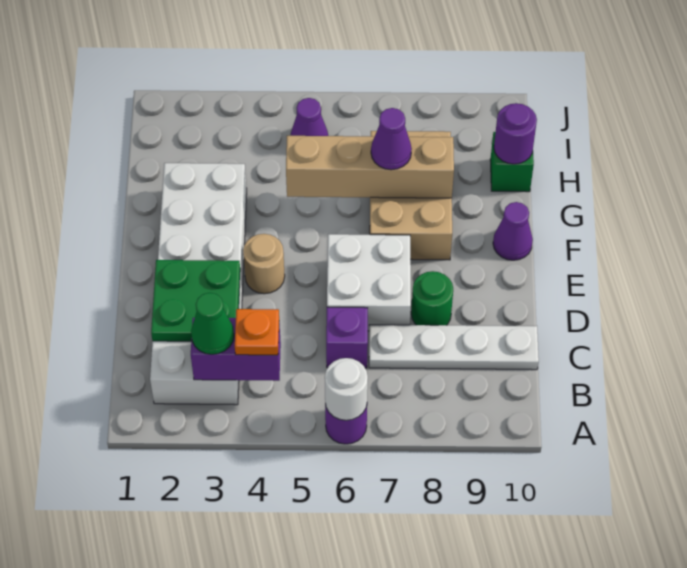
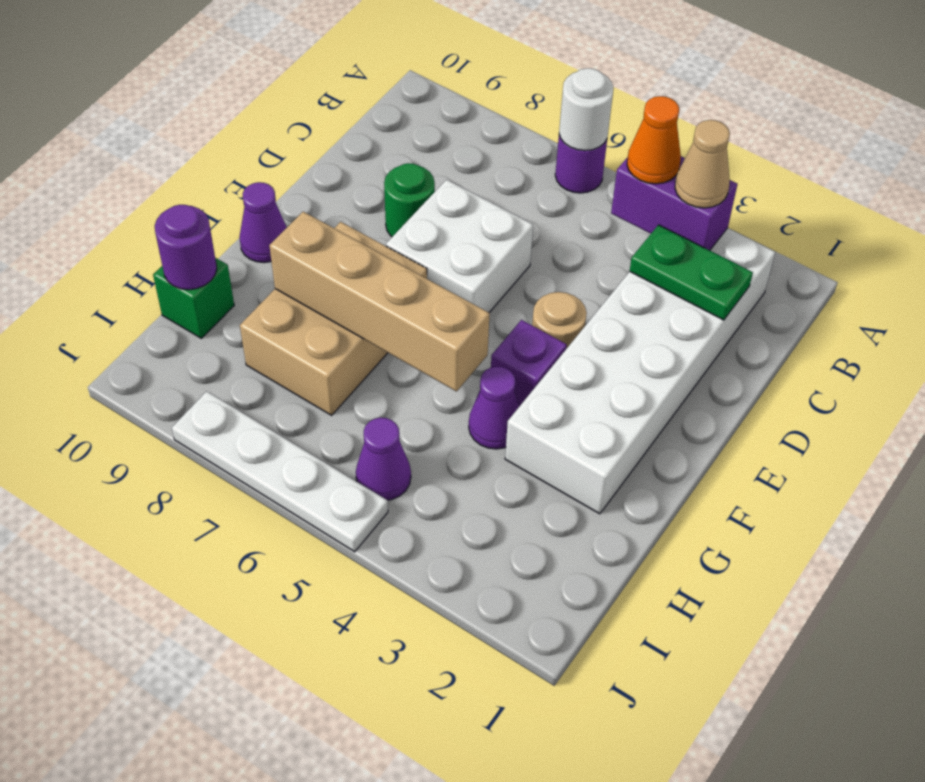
green 1x1 cone [191,293,234,354] -> tan 1x1 cone [675,120,730,208]
orange 1x1 plate [235,309,279,355] -> orange 1x1 cone [627,96,681,184]
green 2x2 plate [151,260,240,341] -> green 1x2 plate [630,225,753,320]
purple 1x1 brick [326,307,368,368] -> purple 1x1 brick moved to [491,320,567,407]
white 1x4 plate [369,325,539,370] -> white 1x4 plate moved to [172,391,388,552]
purple 1x1 cone [371,108,412,170] -> purple 1x1 cone moved to [469,367,519,449]

